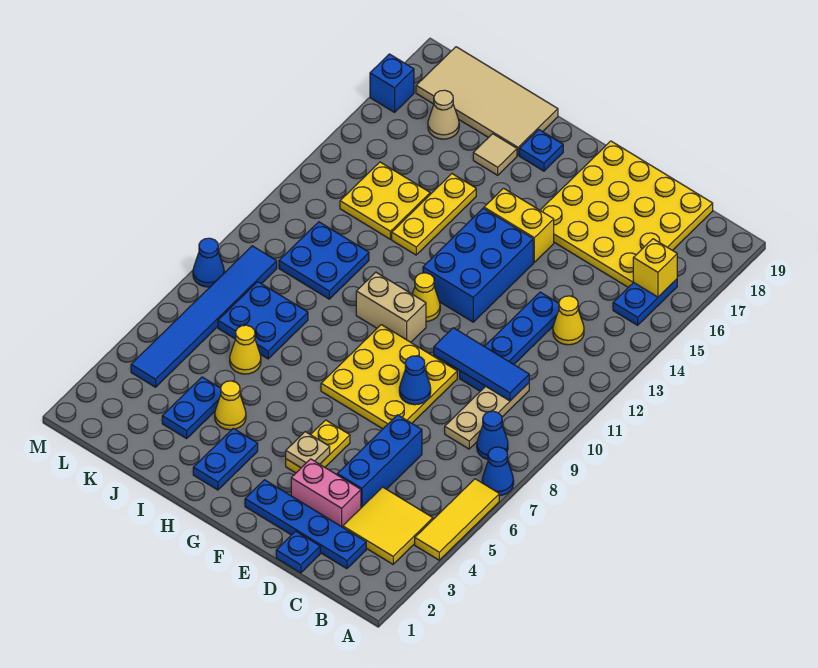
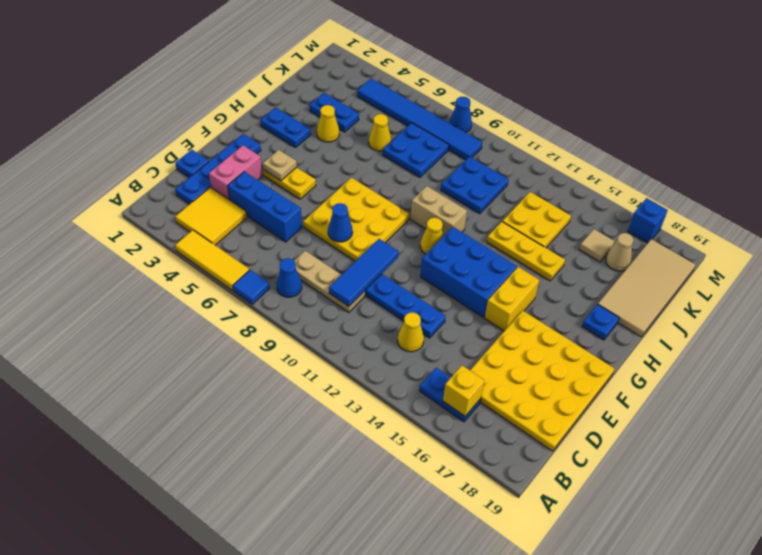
blue 1x1 cone [482,447,514,496] -> blue 1x1 tile [233,270,270,304]
tan 1x2 brick [356,272,426,342] -> tan 1x2 brick turned to [411,186,467,236]
tan 1x1 tile [473,134,517,175] -> tan 1x1 tile moved to [579,229,615,262]

